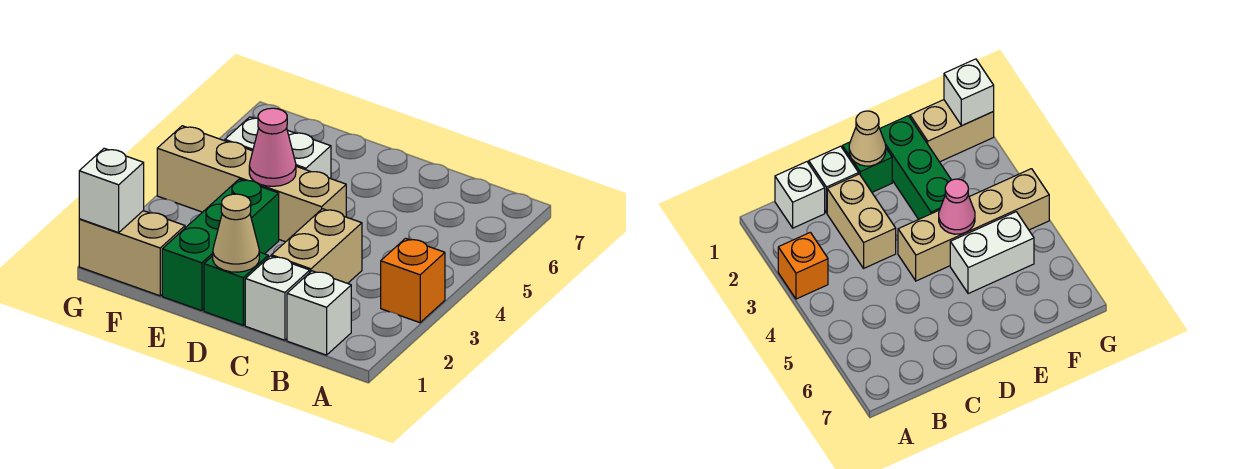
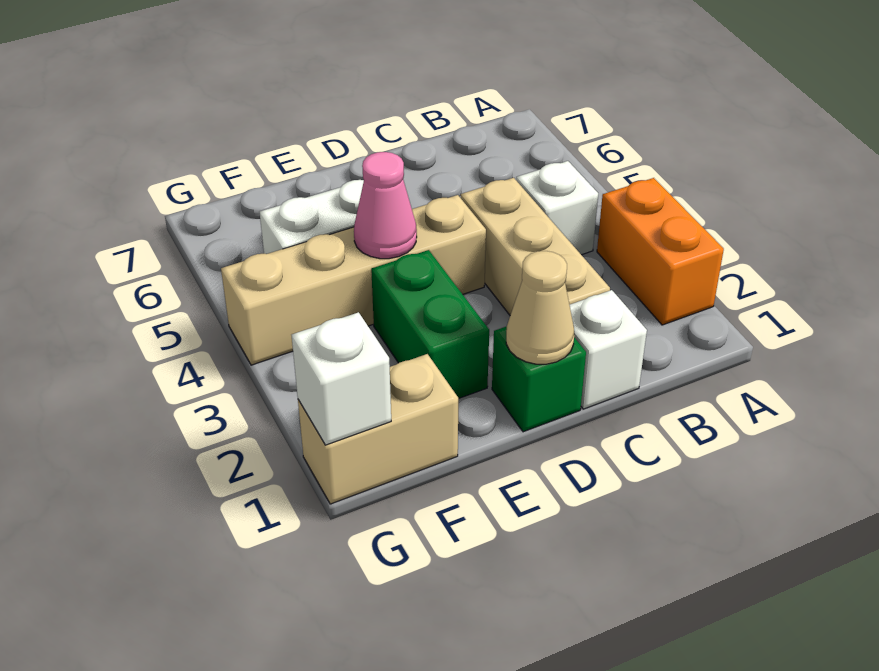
orange 1x1 brick [381,238,445,323] -> orange 1x2 brick [597,178,724,325]
white 1x1 brick [287,271,351,355] -> white 1x1 brick moved to [516,161,598,255]
tan 1x2 brick [271,209,362,283] -> tan 1x3 brick [461,178,610,315]
green 1x3 brick [162,179,279,311] -> green 1x2 brick [371,250,489,398]

